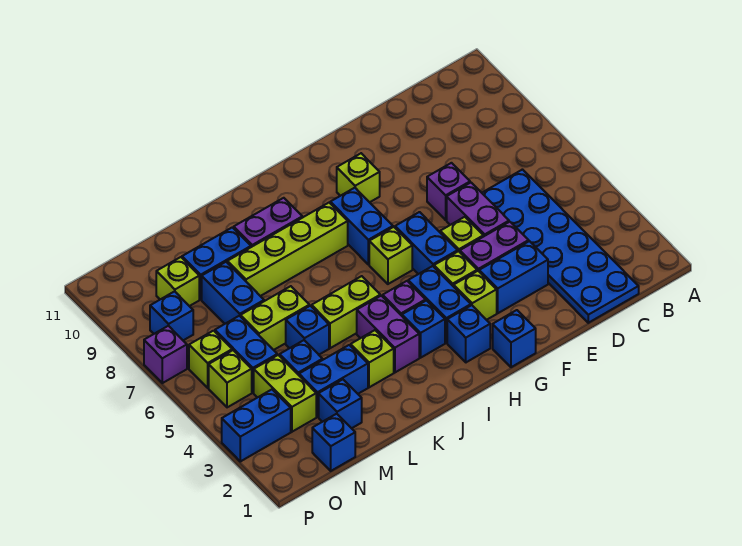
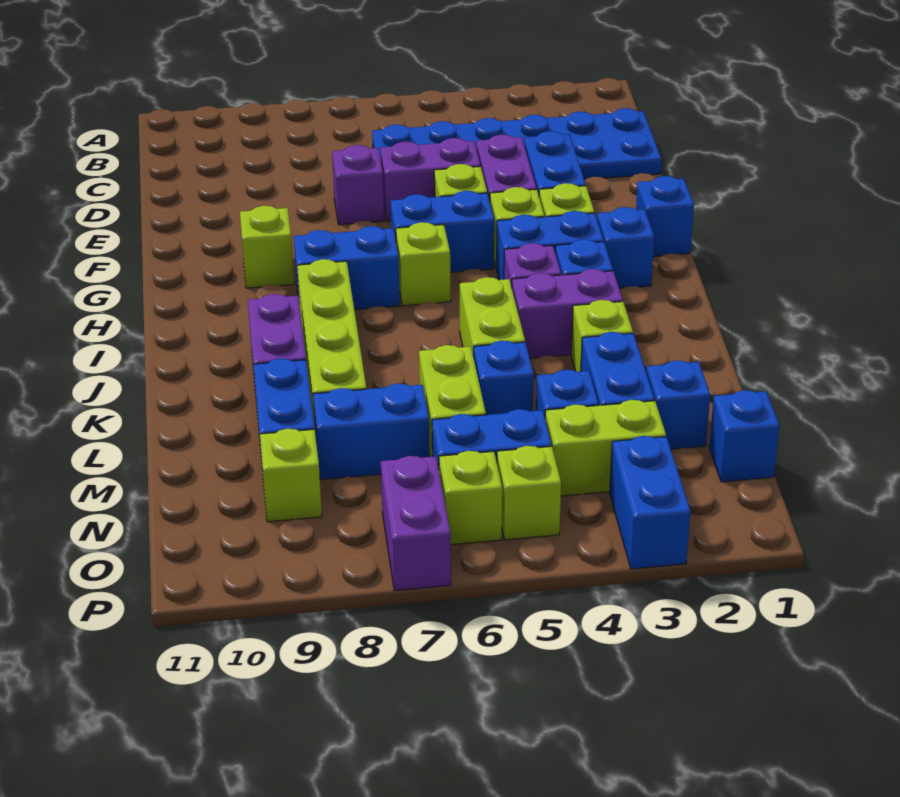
blue 1x1 brick [150,291,193,340] -> none
purple 1x1 brick [144,326,187,383] -> purple 1x2 brick [381,456,451,591]

